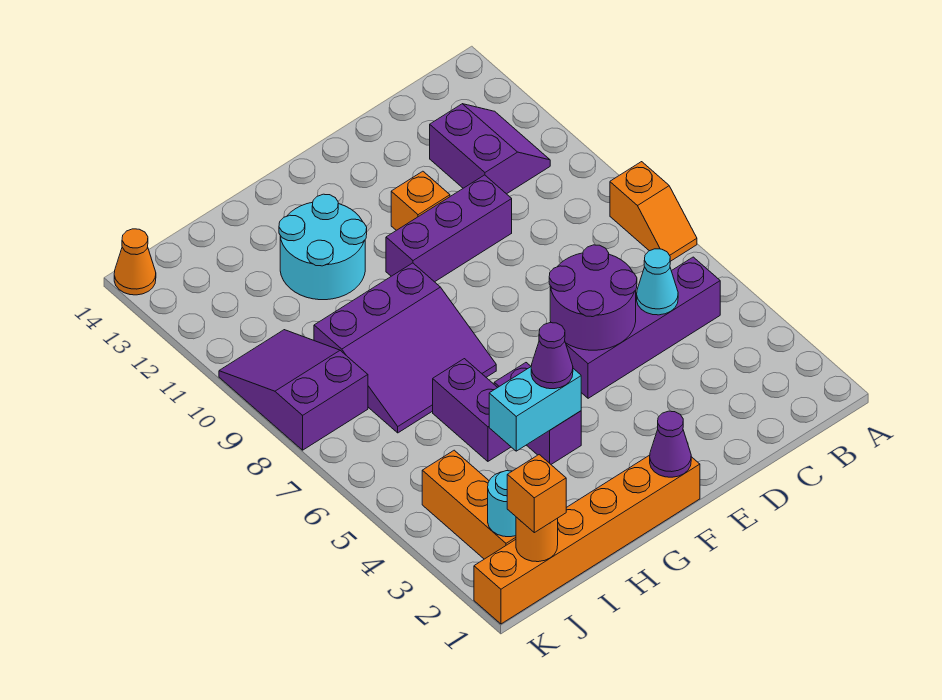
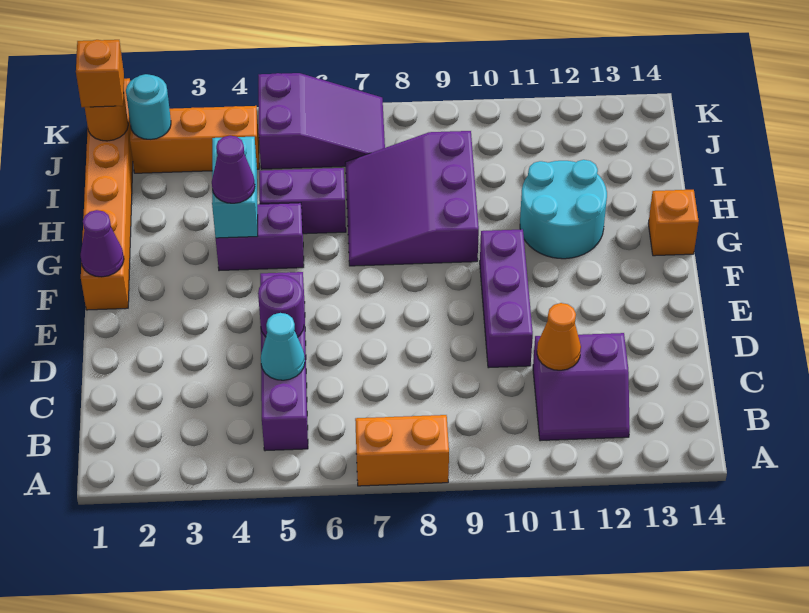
orange 1x2 slope [610,162,697,261] -> orange 1x2 brick [355,415,449,486]
purple 2x2 round brick [549,245,637,350] -> purple 1x1 round brick [258,275,304,337]
orange 1x1 brick [391,171,450,230] -> orange 1x1 brick moved to [648,190,699,256]
purple 2x3 slope [219,330,368,450] -> purple 2x3 slope moved to [258,73,385,169]
orange 1x1 cone [114,229,156,295] -> orange 1x1 cone moved to [537,303,581,370]

